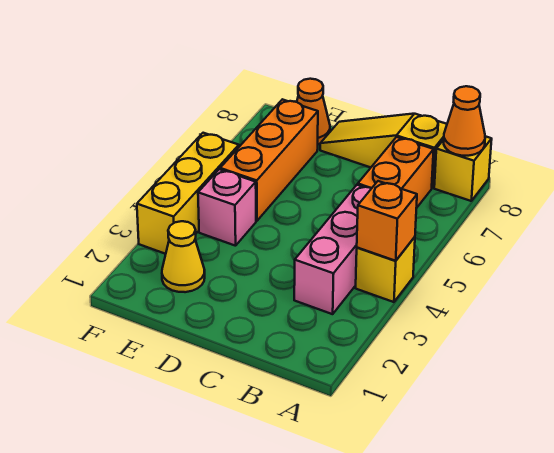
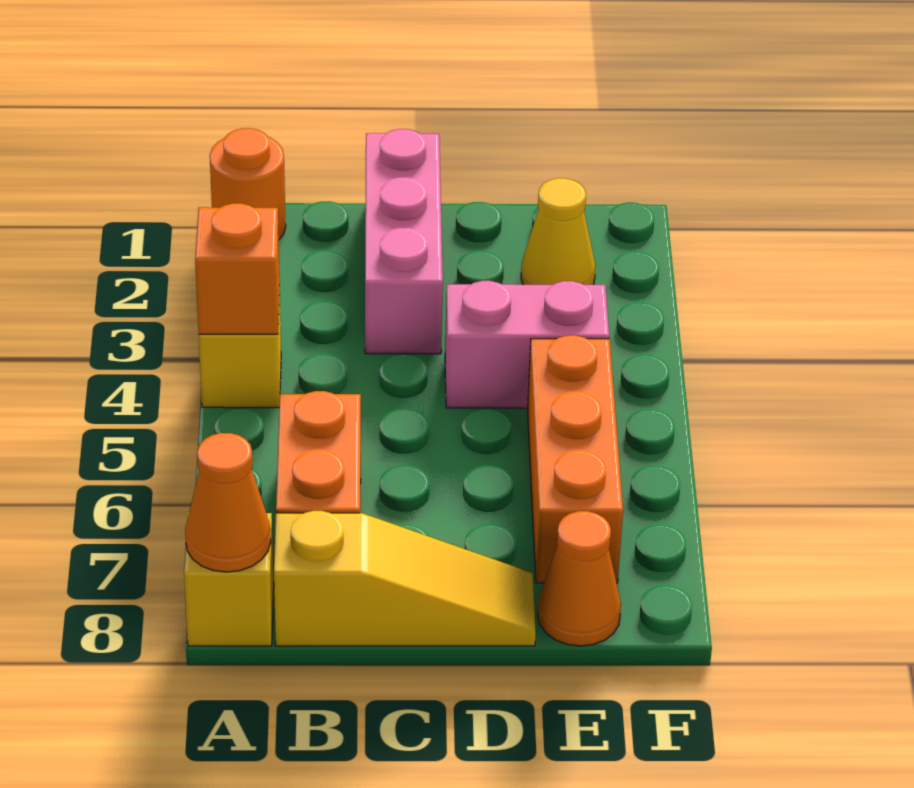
none -> orange 1x1 round brick [210,128,286,239]
pink 1x3 brick [294,185,372,314] -> pink 1x3 brick moved to [365,129,443,354]
pink 1x1 brick [198,169,256,246] -> pink 1x2 brick [445,281,609,408]
yellow 1x3 brick [137,133,239,254] -> none

